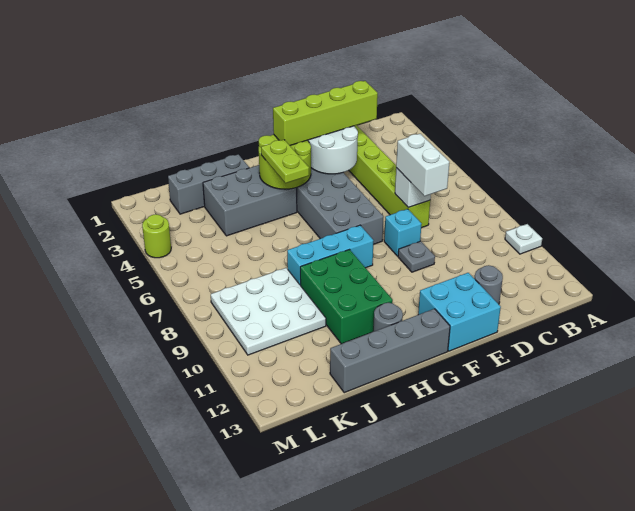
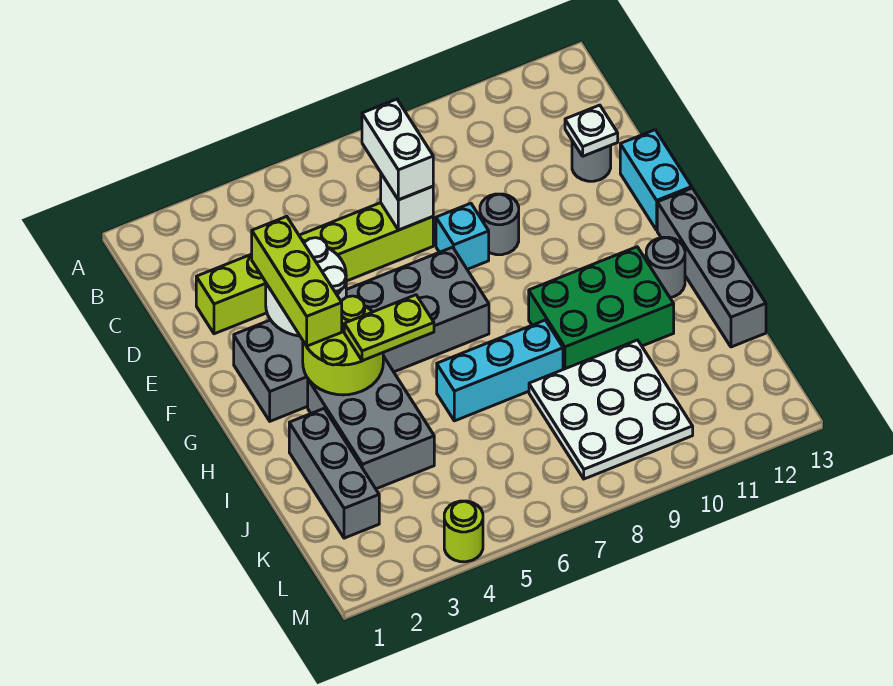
white 1x1 plate [505,224,542,254] -> white 1x1 plate moved to [565,105,618,156]
lime 1x4 brick [273,81,378,145] -> lime 1x3 brick [252,216,342,346]
white 1x2 brick [396,134,449,196] -> white 1x2 brick turned to [362,99,433,200]
grey 1x1 plate [398,241,435,272] -> grey 1x1 round brick [480,194,519,255]
cyan 2x2 brick [418,273,501,351] -> cyan 1x2 brick [620,130,692,230]
cyan 1x3 brick [287,225,374,286] -> cyan 1x3 brick turned to [437,320,563,421]

